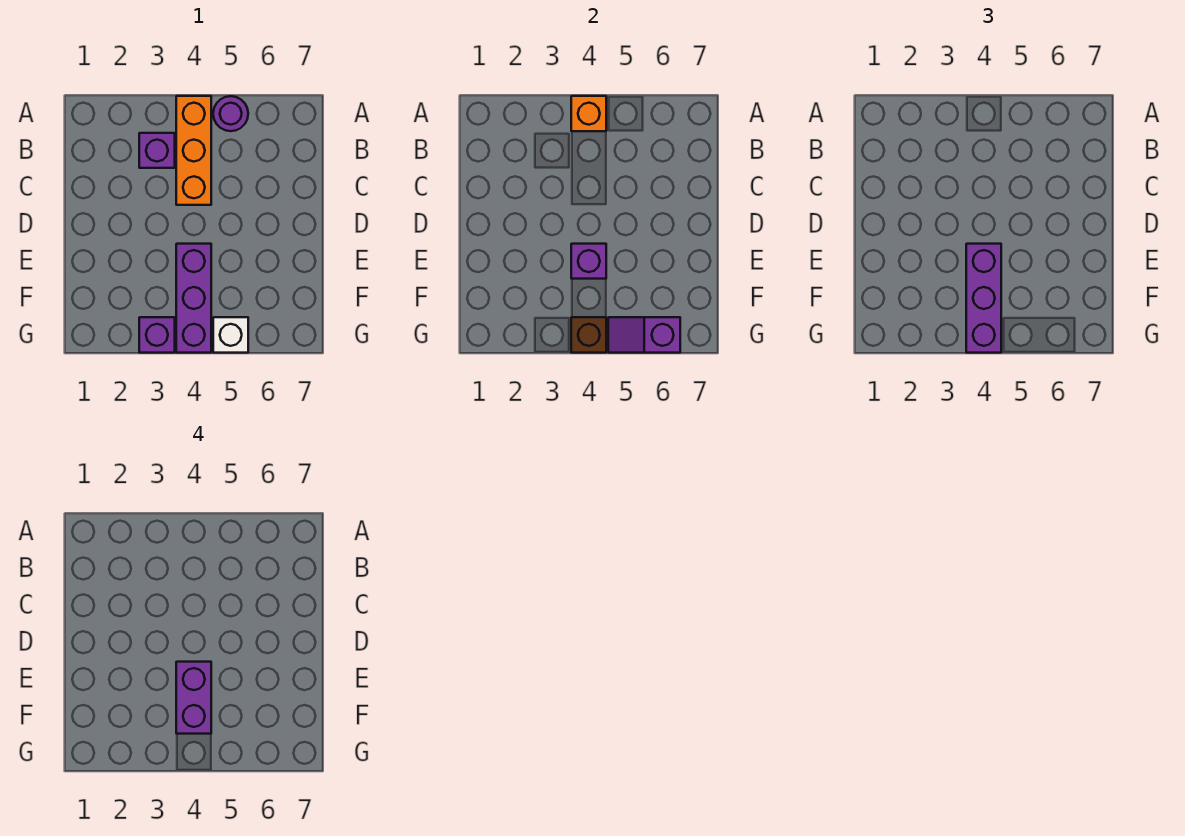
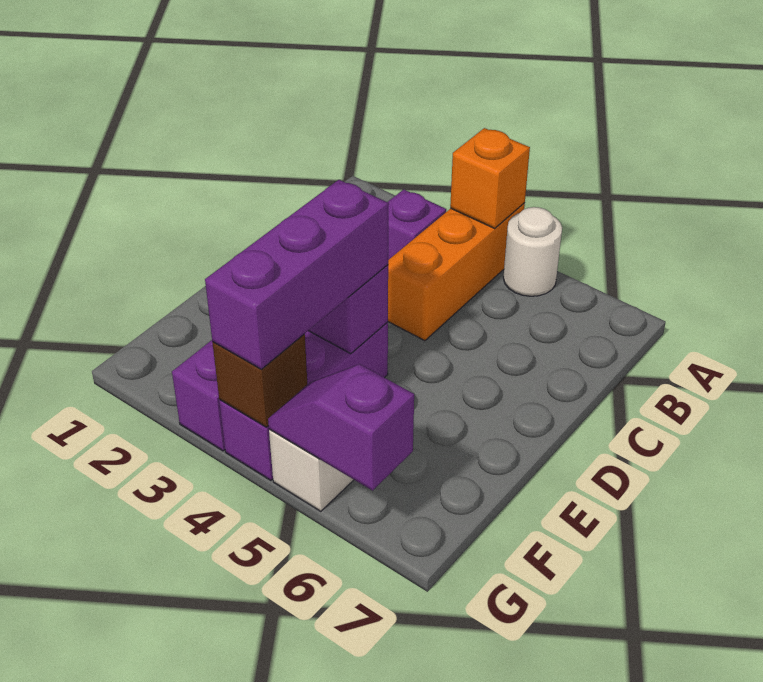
purple 1x1 round brick [213,96,248,131] -> white 1x1 round brick [503,207,562,296]
purple 1x2 brick [176,662,211,734] -> none

